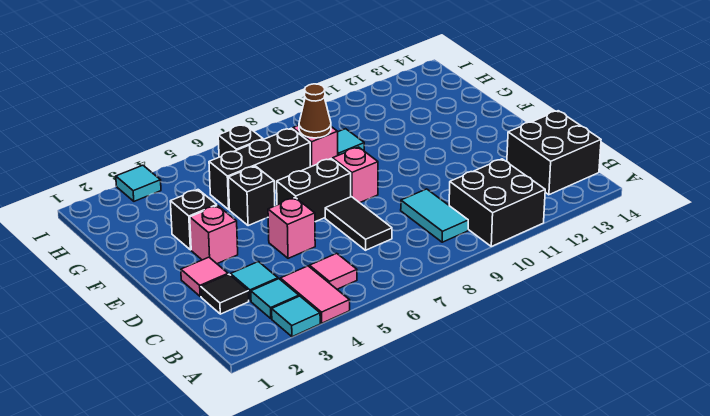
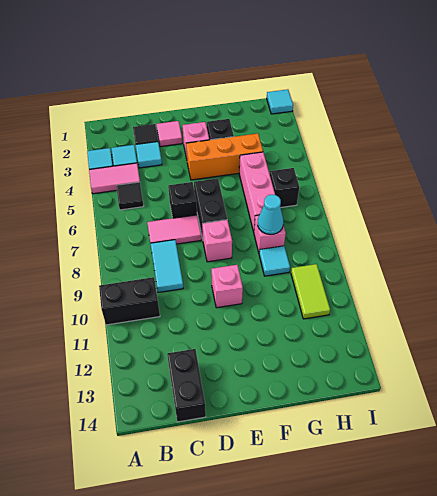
black 2x2 brick [449,159,545,246] -> black 1x2 brick [99,277,160,325]
pink 1x1 tile [310,253,357,289] -> black 1x1 tile [116,182,143,210]
cyan 1x2 tile [401,189,468,242] -> cyan 1x2 tile turned to [150,240,183,292]
black 2x2 brick [507,111,601,195] -> black 1x2 brick [167,349,206,422]
black 1x2 tile [325,197,392,250] -> pink 1x2 tile [147,215,201,244]
pink 1x1 brick [268,198,315,258] -> pink 1x1 brick moved to [211,265,243,308]
none -> orange 1x3 brick [186,134,263,180]
black 1x1 brick [228,166,275,226] -> black 1x1 brick moved to [168,182,197,218]
black 1x3 brick [209,128,311,209] -> pink 1x3 brick [239,152,275,232]
brown 1x1 cone [299,84,331,138] -> cyan 1x1 cone [258,195,283,234]
none -> lime 1x2 tile [291,264,330,319]
cyan 1x1 tile [116,165,161,201] -> cyan 1x1 tile moved to [267,89,293,114]

